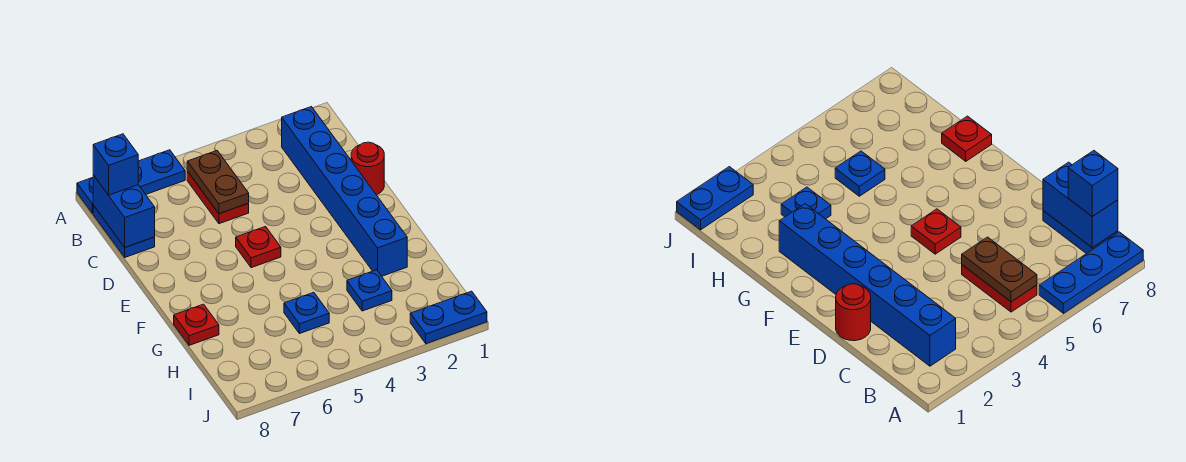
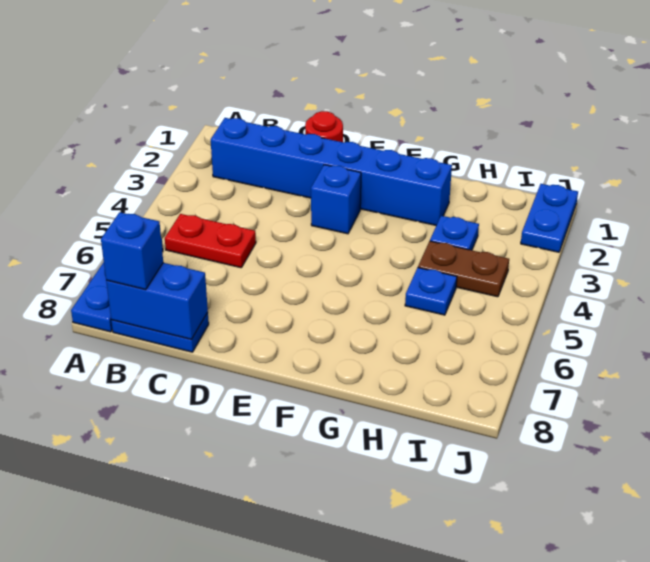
brown 1x2 plate [187,151,249,214] -> brown 1x2 plate moved to [418,241,509,297]
none -> blue 1x1 brick [311,165,361,234]
red 1x1 plate [236,227,281,268] -> none
red 1x1 plate [174,304,219,345] -> none

